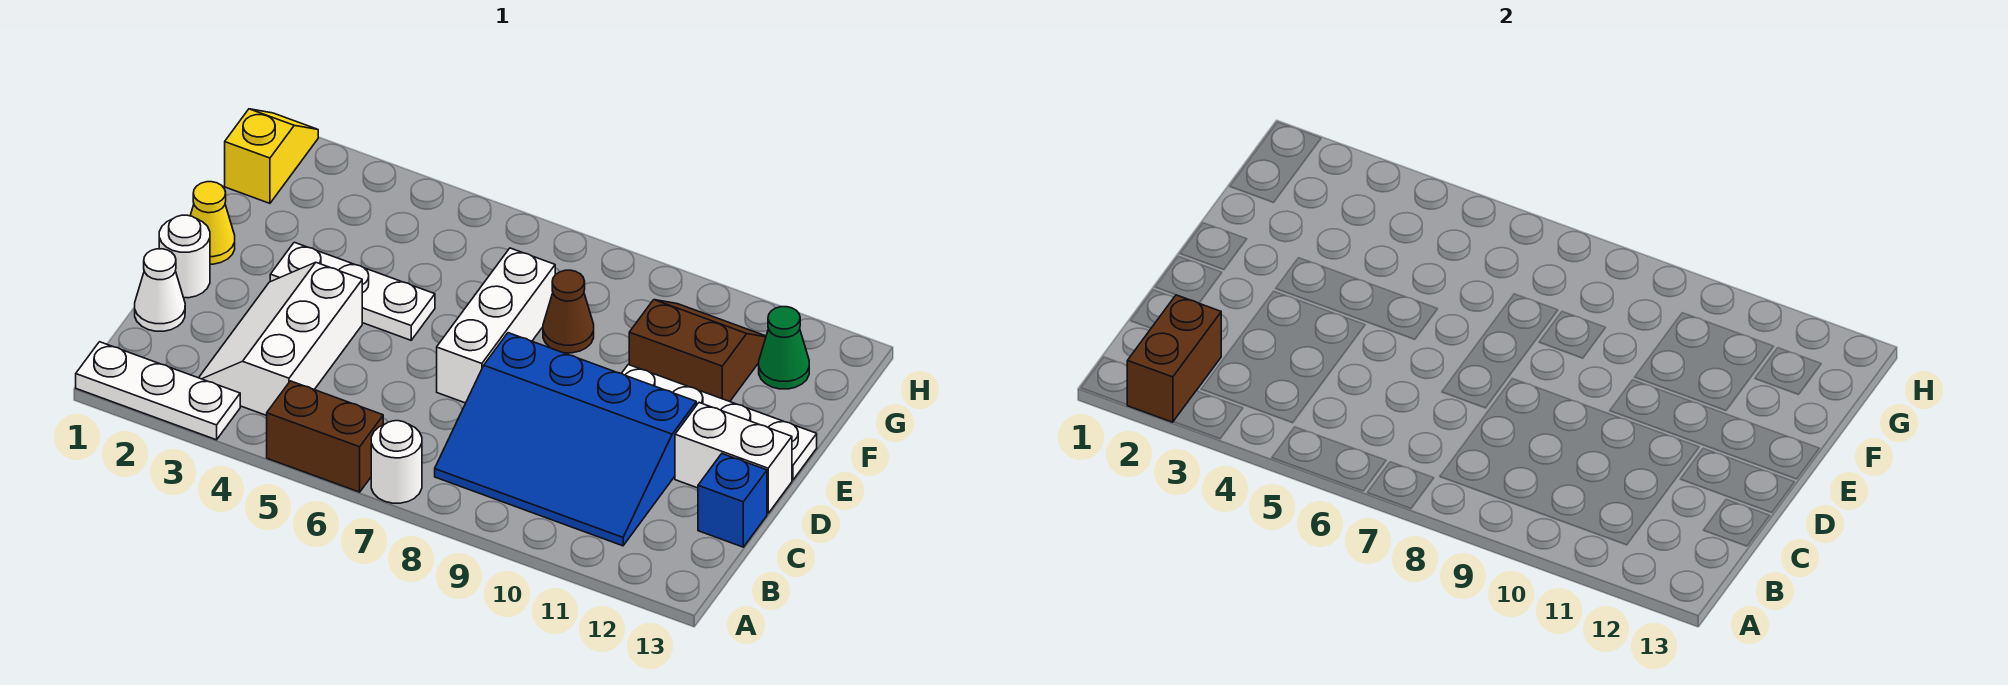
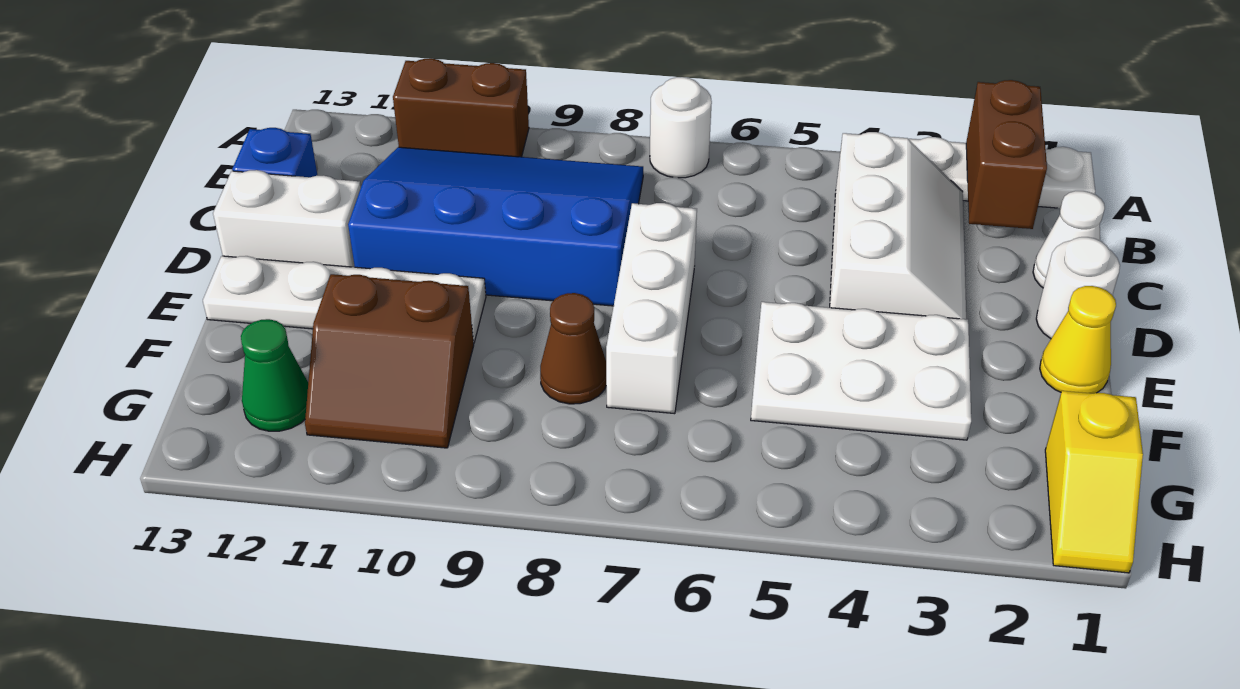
brown 1x2 brick [267,381,383,492] -> brown 1x2 brick moved to [393,58,529,157]
white 1x3 plate [270,242,435,340] -> white 2x3 plate [751,302,971,440]

